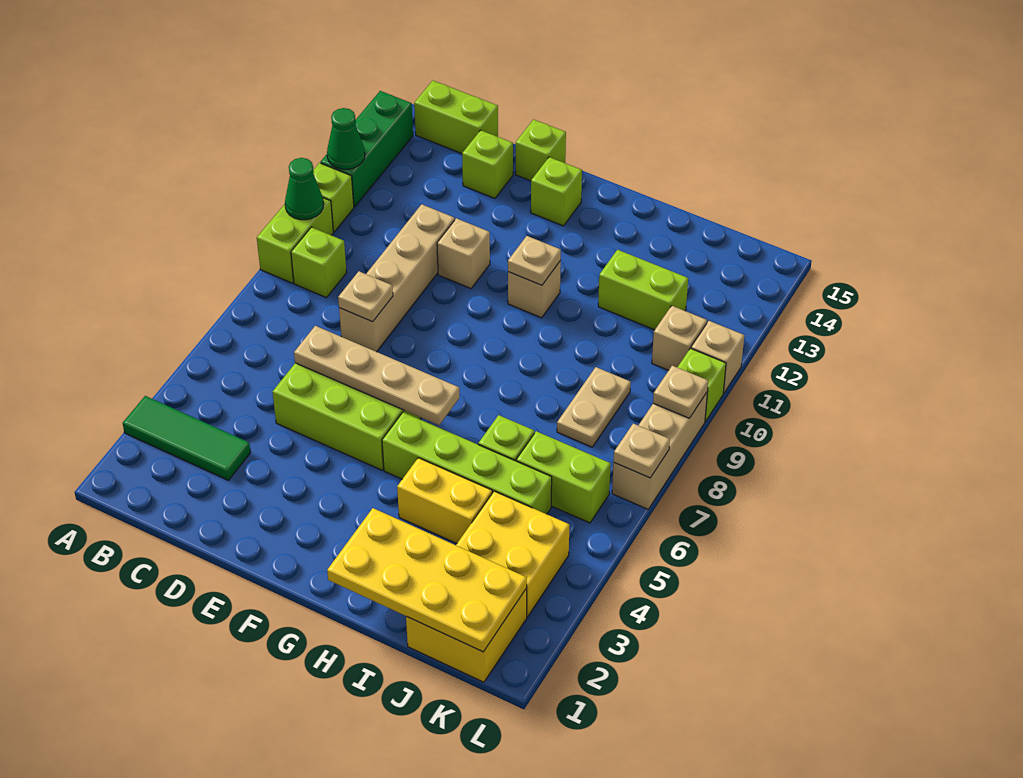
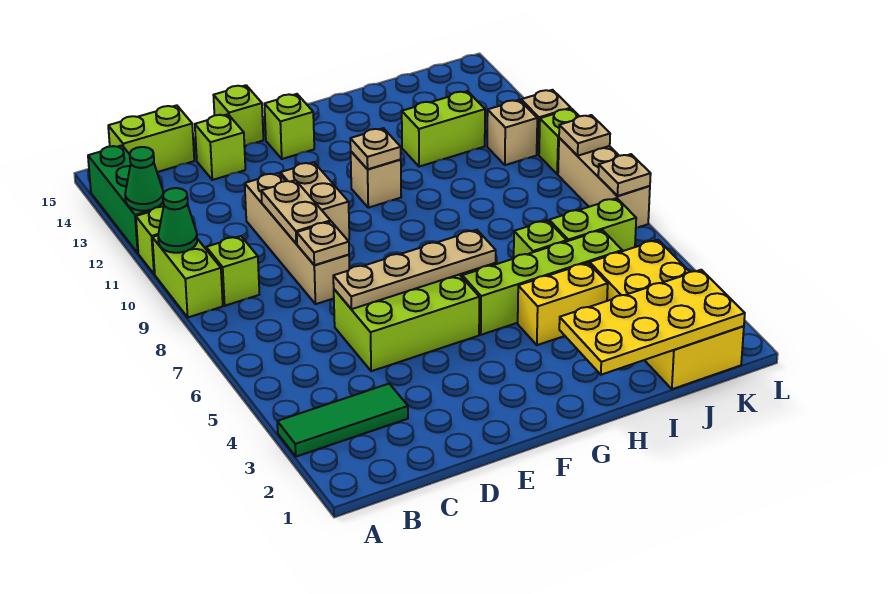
tan 1x1 brick [437,218,490,288] -> tan 1x2 brick [280,162,349,240]
tan 1x2 plate [557,367,631,447] -> tan 1x2 plate moved to [261,180,331,244]

